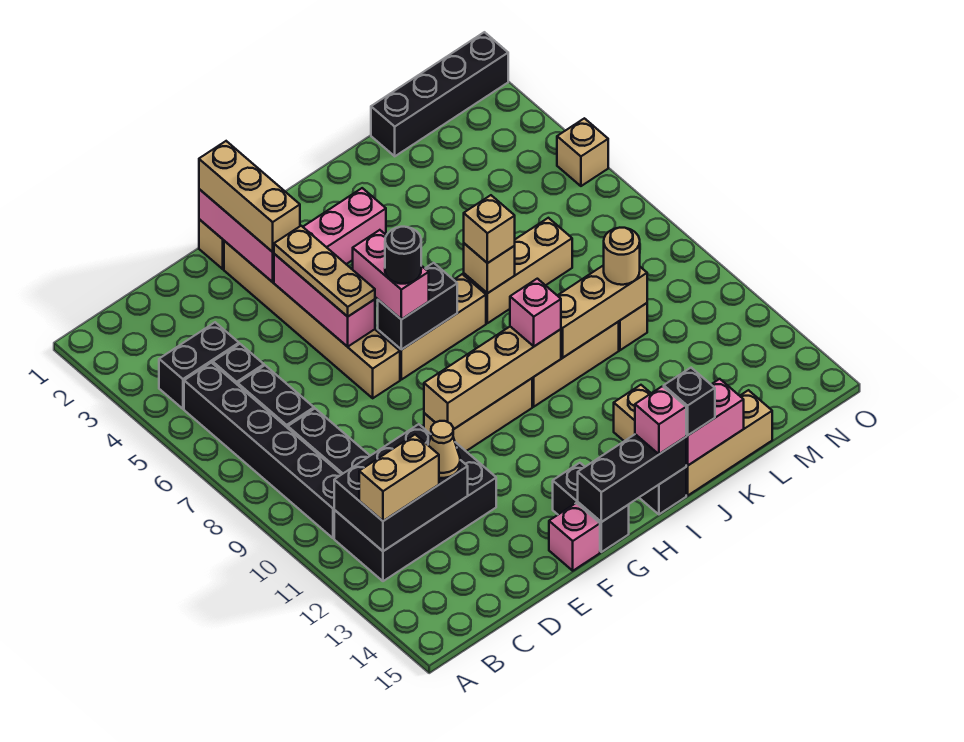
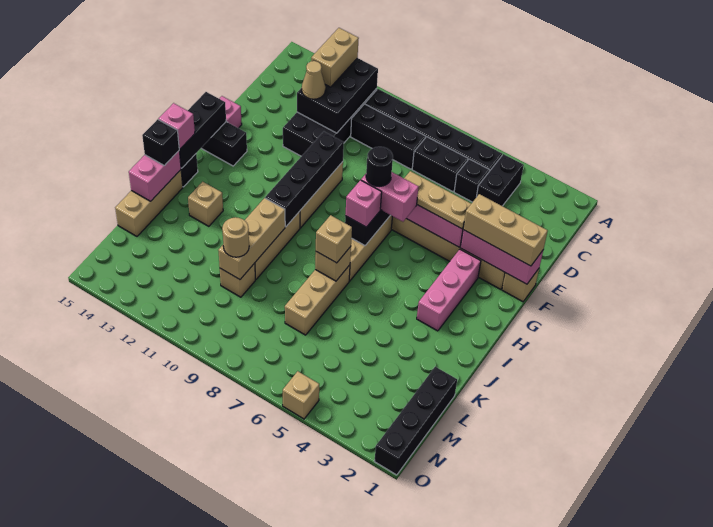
tan 1x4 brick [424,327,561,429] -> black 1x4 brick [265,132,344,227]
pink 1x1 brick [510,279,561,346] -> pink 1x1 brick moved to [345,180,382,227]

